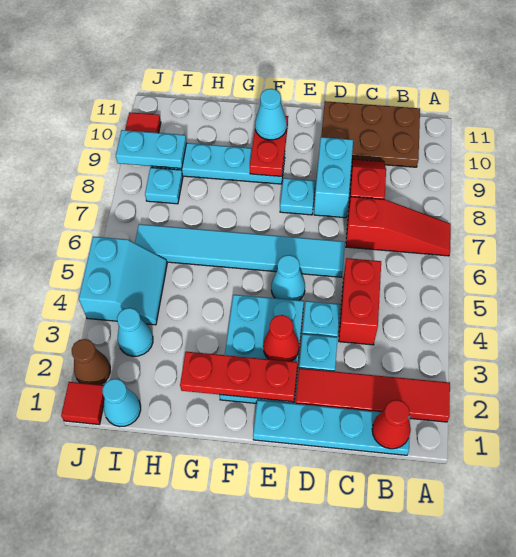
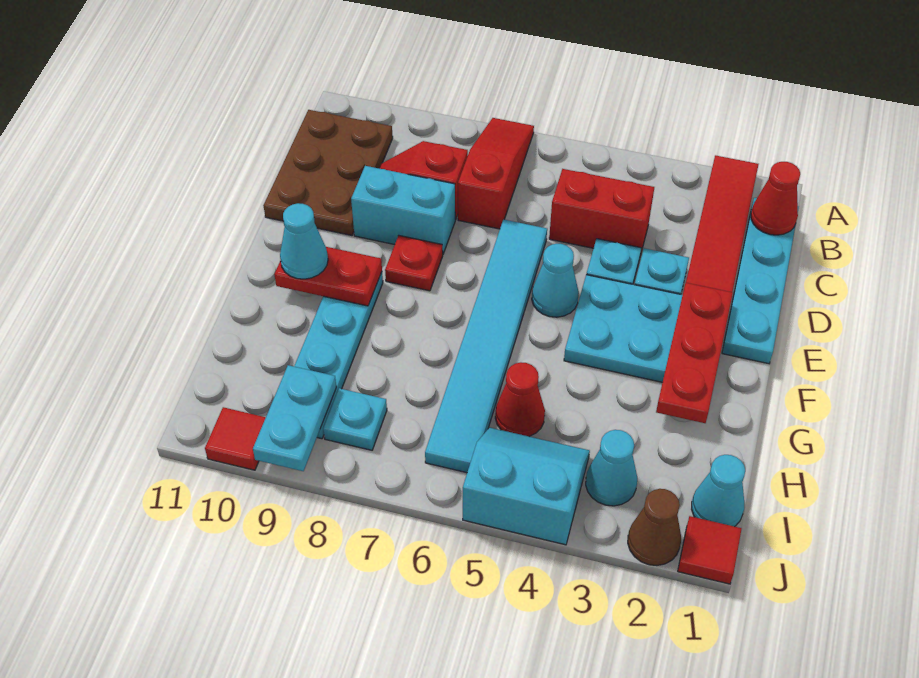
red 1x1 cone [263,315,299,361] -> red 1x1 cone moved to [495,362,545,437]
cyan 1x1 plate [280,178,315,215] -> red 1x1 plate [385,236,443,291]

